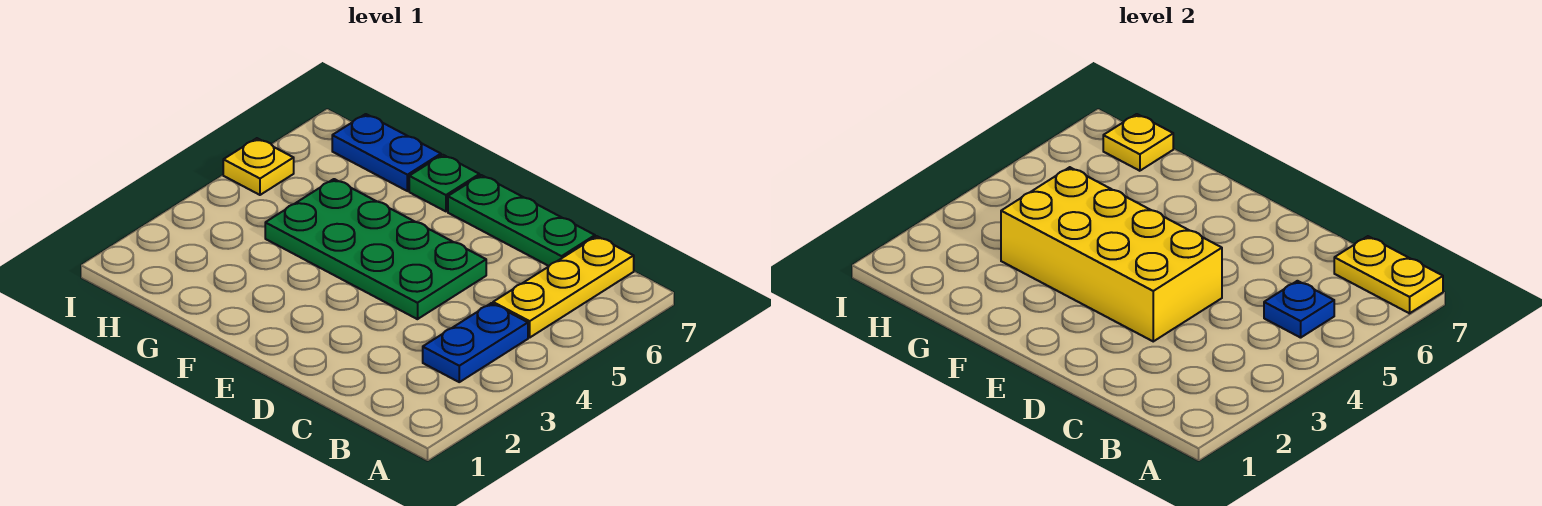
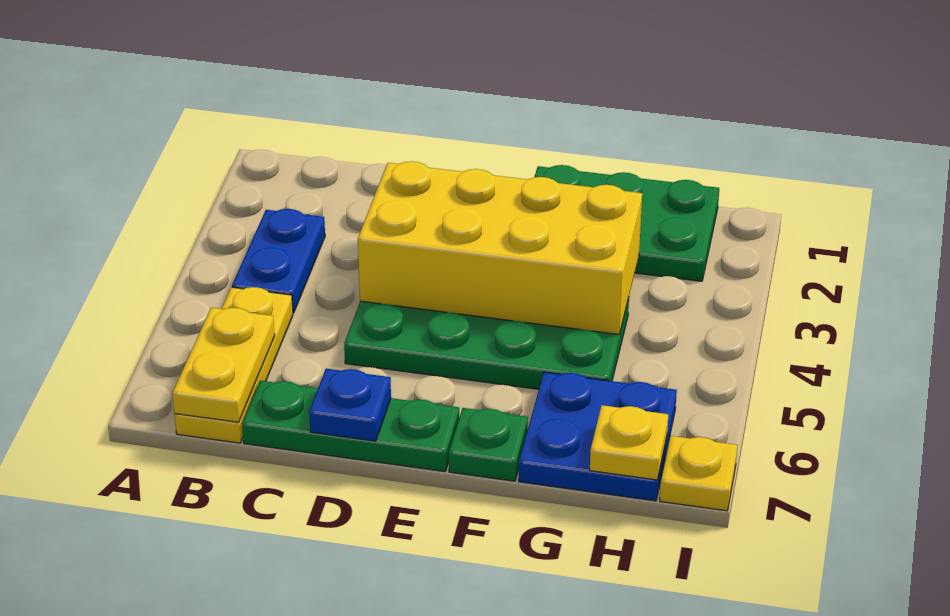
yellow 1x2 plate [1334,236,1443,313] -> yellow 1x2 plate turned to [172,308,275,422]
blue 1x1 plate [1264,281,1334,338] -> blue 1x1 plate moved to [309,369,391,441]
none -> green 2x3 plate [534,165,719,281]
blue 1x2 plate [332,114,441,191] -> blue 2x2 plate [519,372,677,501]
yellow 1x1 plate [223,138,294,195] -> yellow 1x1 plate moved to [660,436,738,511]

